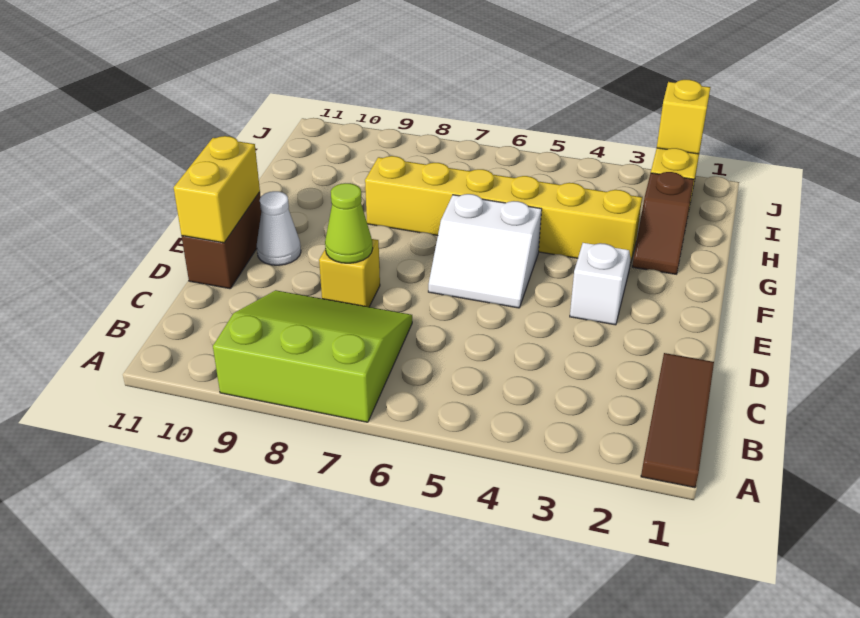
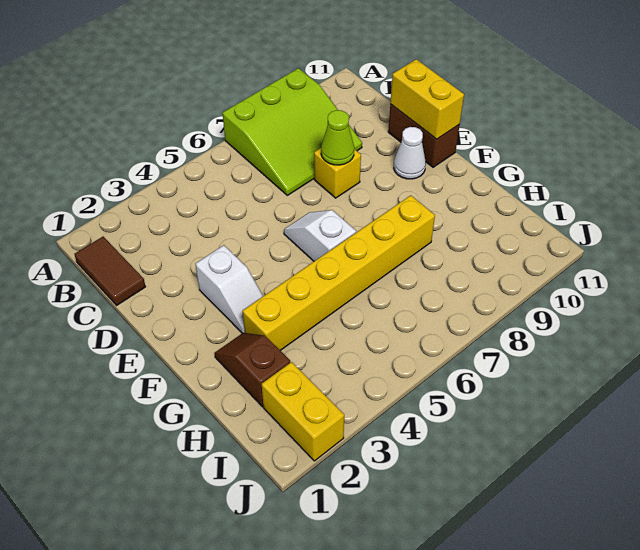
brown 1x3 tile [641,353,714,488] -> brown 1x2 tile [74,237,146,305]
white 2x2 slope [428,194,542,308] -> white 1x2 slope [284,210,356,261]
yellow 1x1 brick [657,80,710,154] -> none

